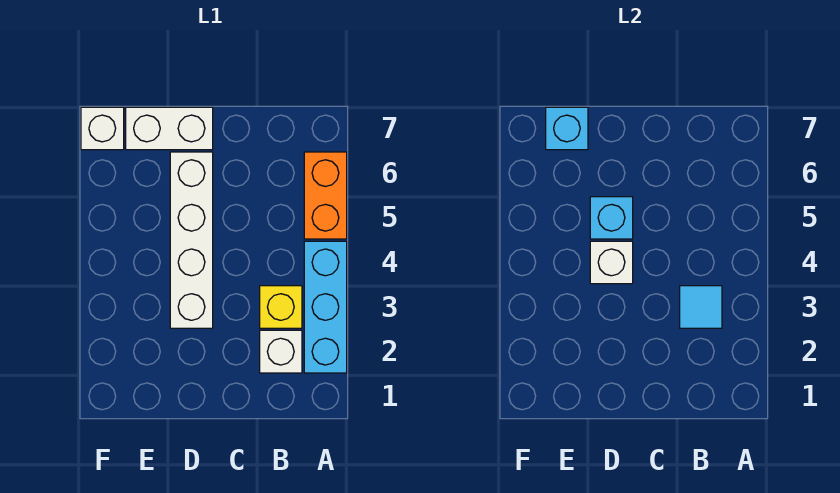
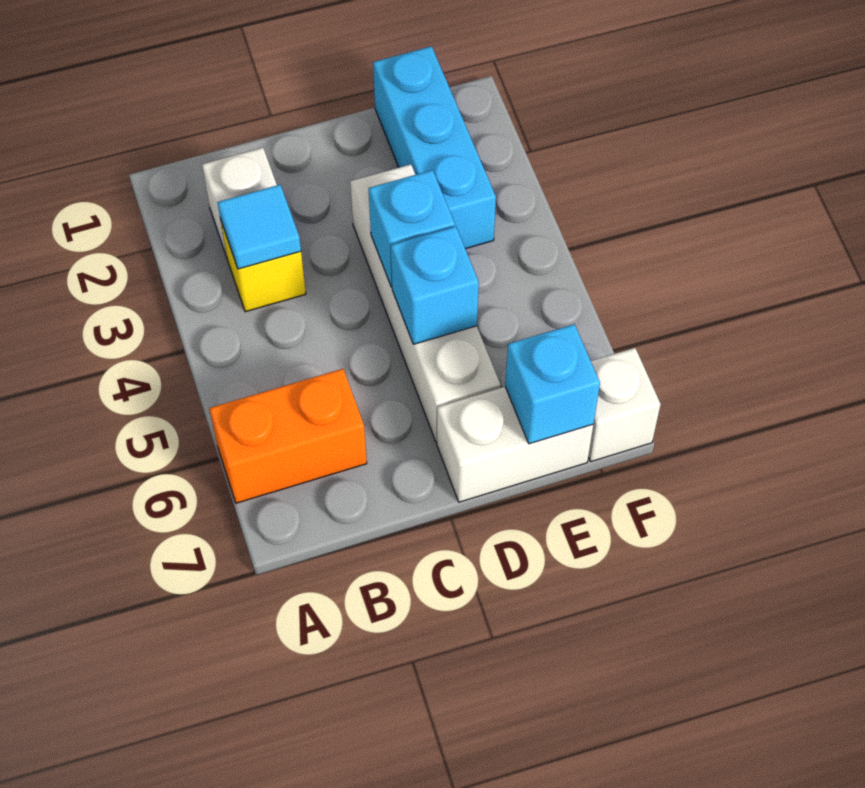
cyan 1x3 brick [304,241,347,373] -> cyan 1x3 brick moved to [373,46,496,249]
orange 1x2 brick [304,152,347,239] -> orange 1x2 brick turned to [209,369,367,503]
white 1x1 brick [590,241,633,284] -> cyan 1x1 brick [369,170,455,287]

